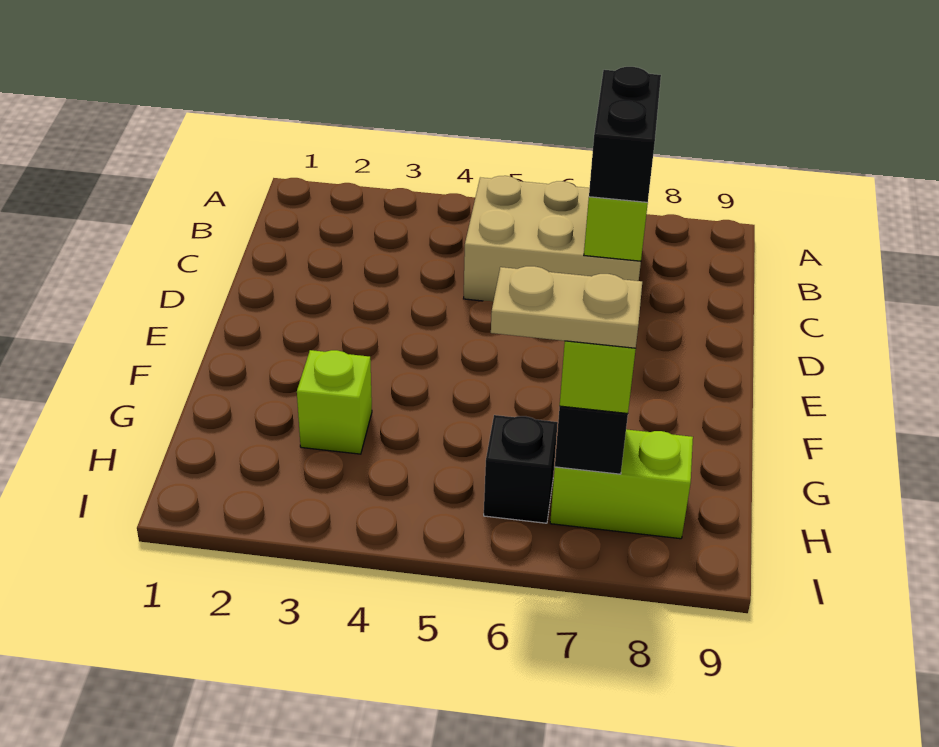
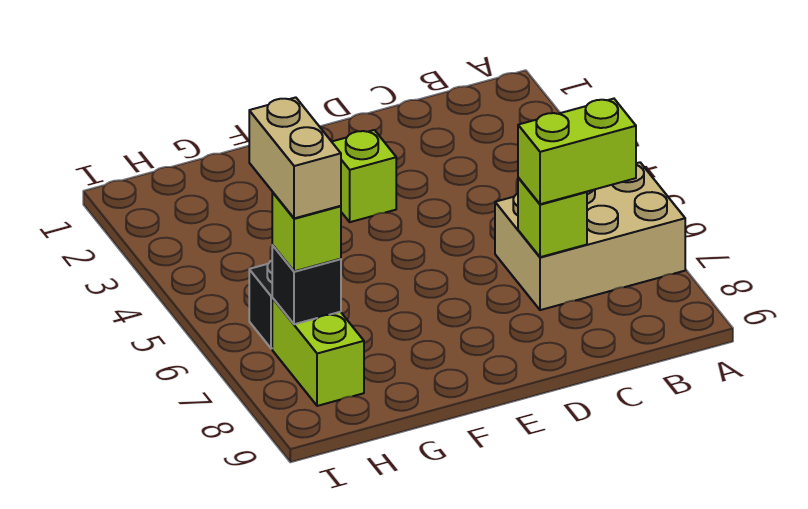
tan 2x3 brick [464,176,641,302] -> tan 2x3 brick turned to [495,162,685,310]
black 1x2 brick [589,67,661,202] -> lime 1x2 brick [518,99,636,204]
lime 1x1 brick [297,350,372,454] -> lime 1x1 brick moved to [332,130,396,222]
tan 1x2 plate [491,266,642,348] -> tan 1x2 brick [249,97,341,218]

